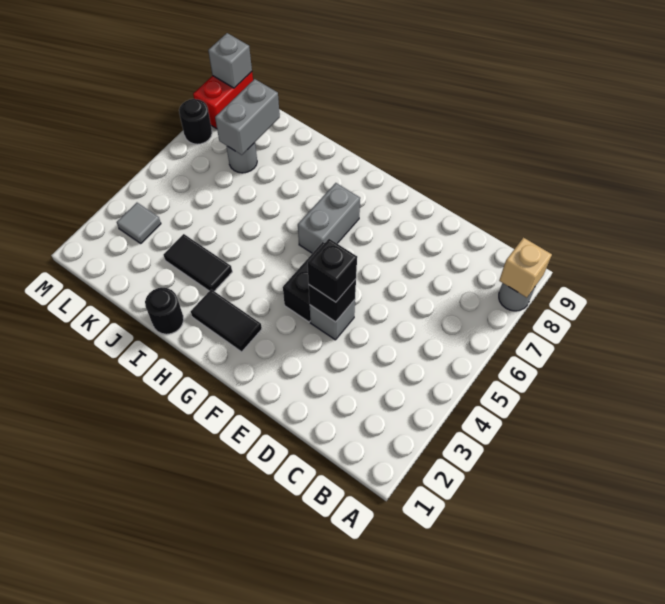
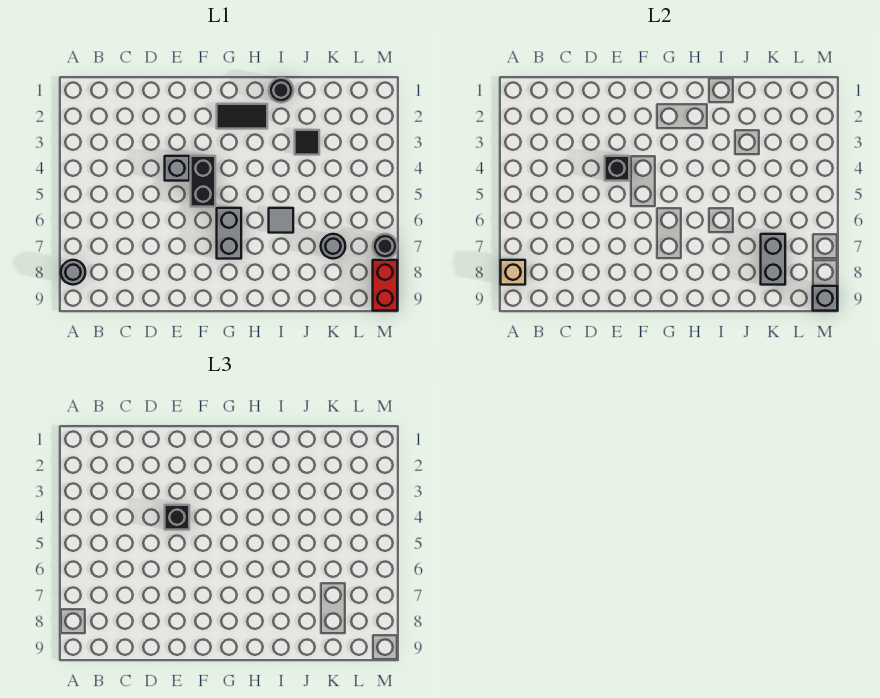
black 1x2 tile [164,234,232,291] -> black 1x1 tile [295,130,319,155]
grey 1x1 tile [117,203,161,243] -> grey 1x1 tile moved to [269,208,293,233]

